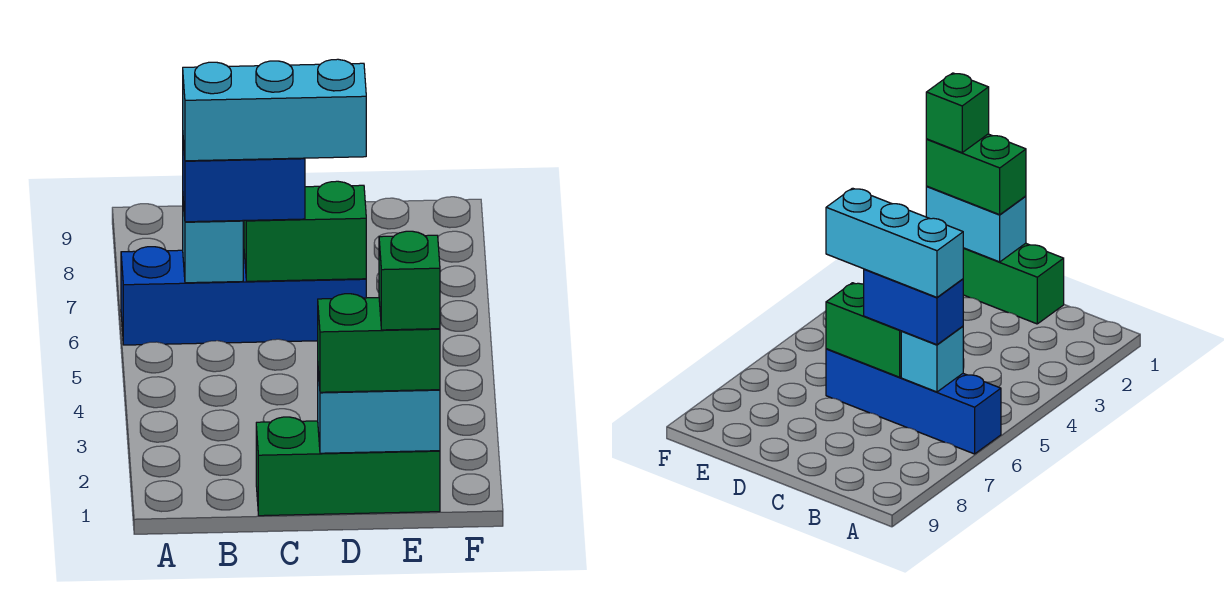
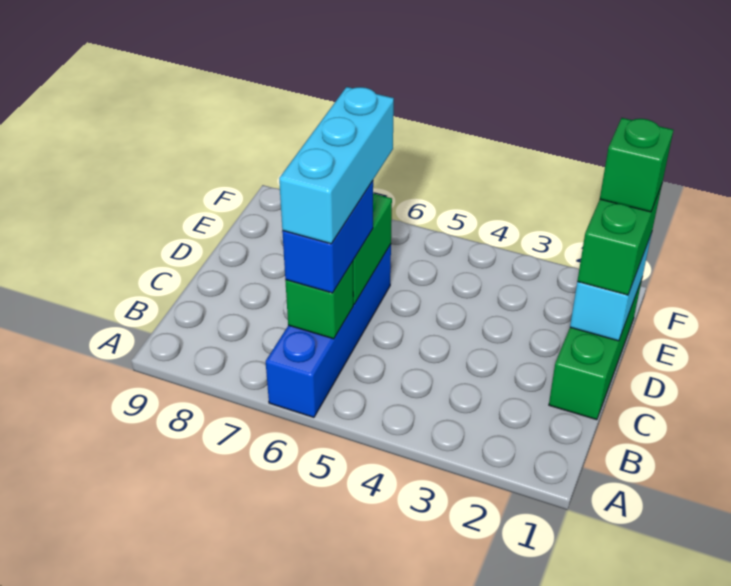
cyan 1x1 brick [183,202,243,283] -> green 1x1 brick [285,261,353,339]

